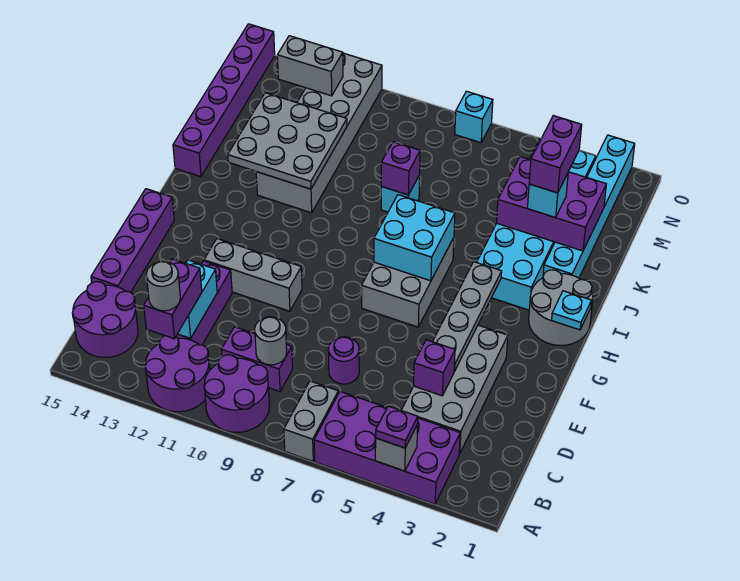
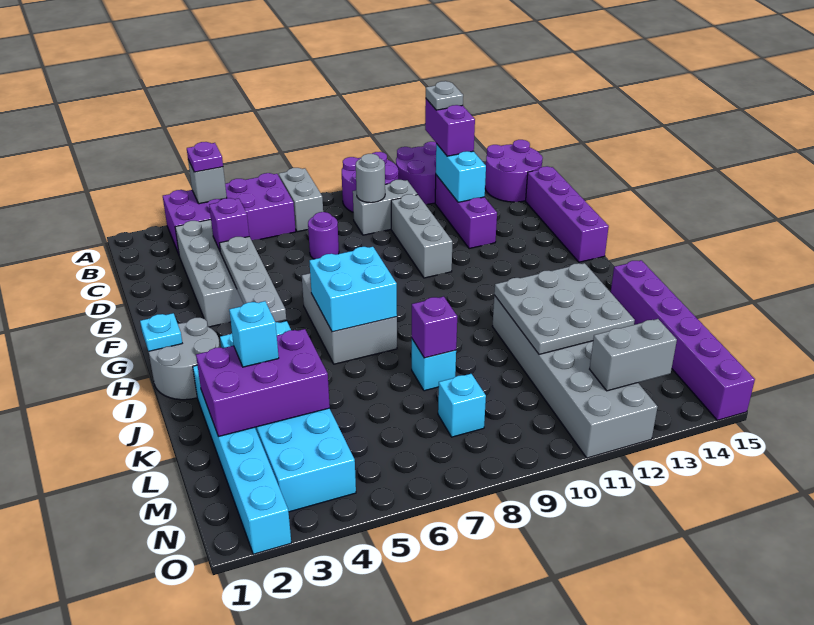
grey 1x1 round brick [146,262,180,311] -> grey 1x1 plate [426,81,463,110]
purple 1x2 brick [221,327,293,392] -> grey 1x2 brick [353,180,417,235]
grey 1x3 brick [204,239,302,311] -> grey 1x3 brick turned to [391,194,452,278]
purple 1x2 brick [529,116,582,193] -> none
cyan 1x1 brick [455,91,493,143] -> cyan 1x1 brick moved to [438,374,486,437]

